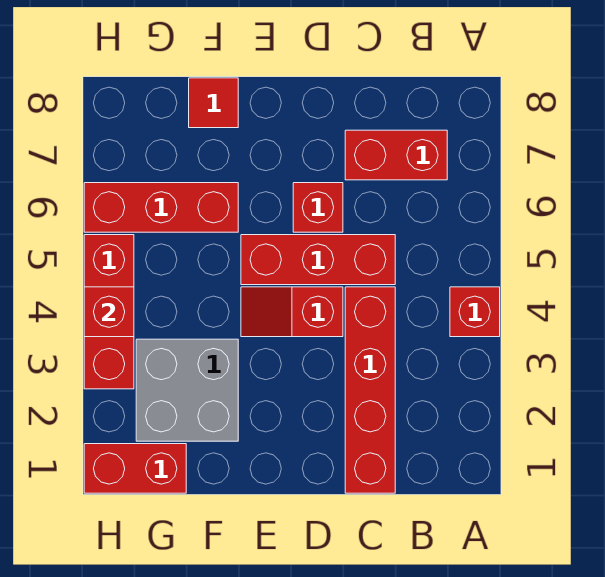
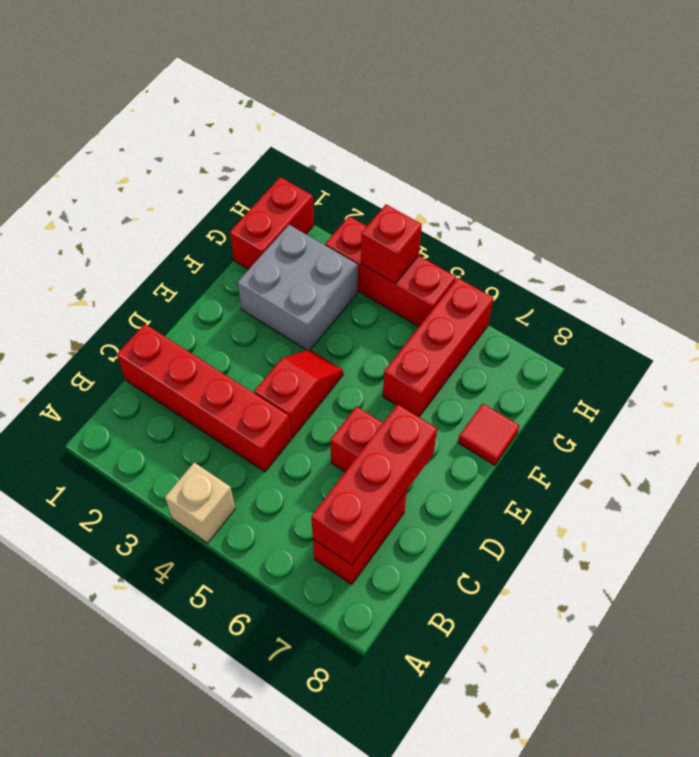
red 1x1 brick [450,287,500,337] -> tan 1x1 brick [165,463,235,543]
red 1x3 brick [241,235,395,285] -> red 1x3 brick moved to [311,404,437,565]

